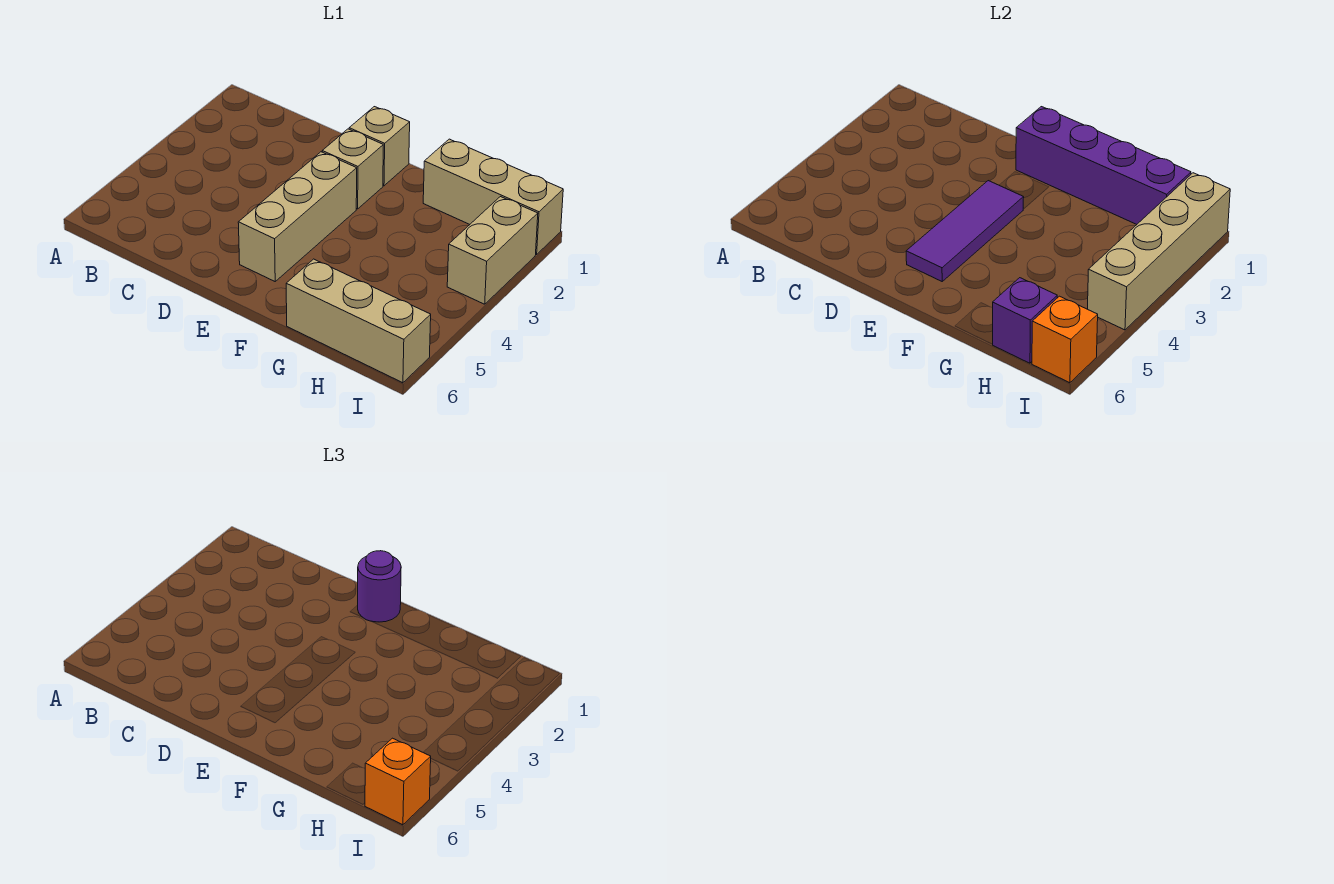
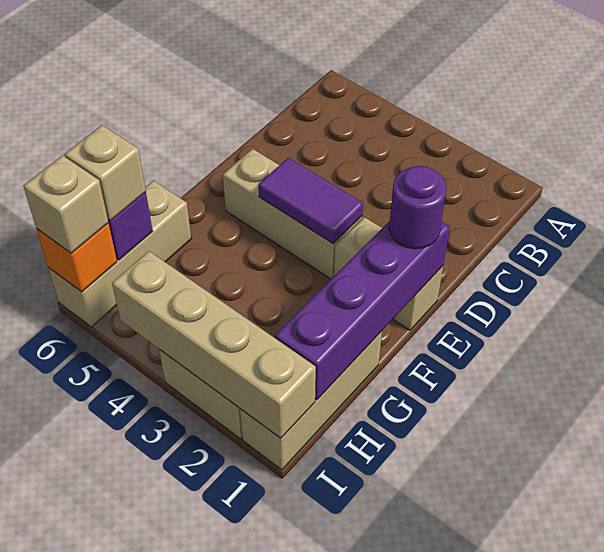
purple 1x3 tile [906,181,1024,281] -> purple 1x2 tile [258,158,363,244]
none -> tan 1x1 brick [65,125,146,221]
orange 1x1 brick [365,738,431,825] -> tan 1x1 brick [23,156,108,253]

